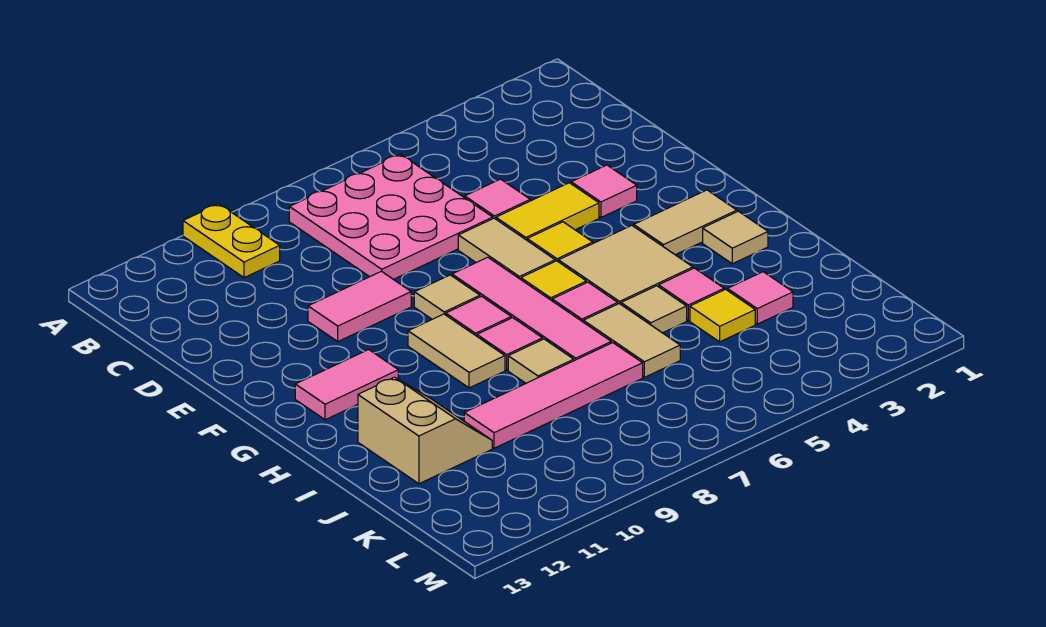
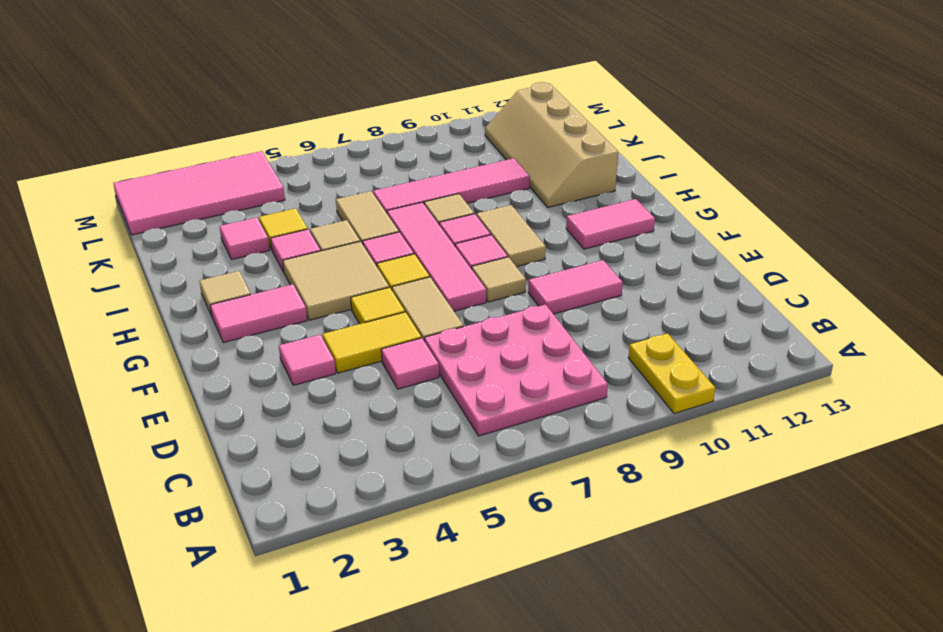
tan 1x2 tile [634,190,737,255] -> pink 1x2 tile [210,284,307,343]
tan 2x2 slope [358,377,492,484] -> tan 2x4 slope [485,82,618,207]
none -> pink 2x4 tile [113,151,285,235]

